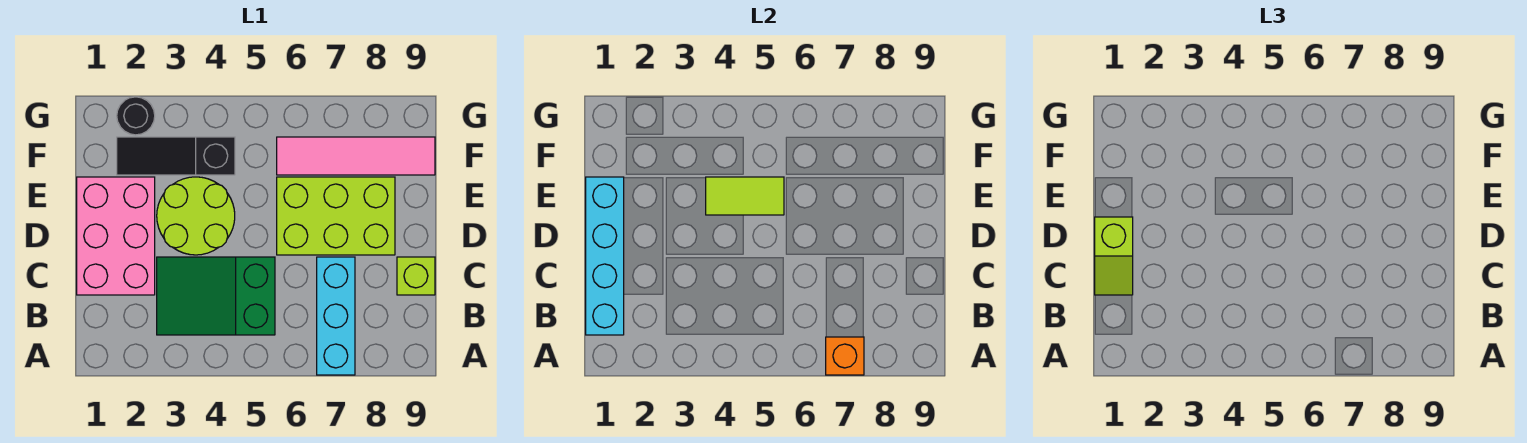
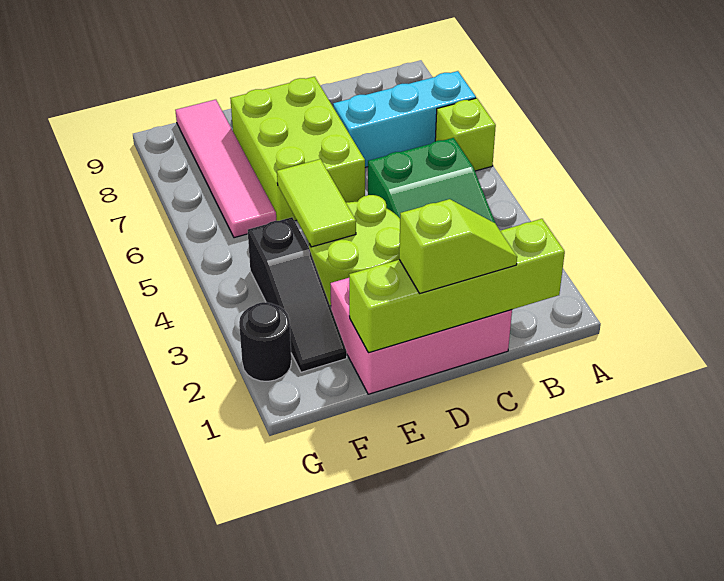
orange 1x1 brick [826,337,864,375] -> none
cyan 1x4 brick [586,177,624,335] -> lime 1x4 brick [349,219,565,353]
lime 1x1 brick [397,257,435,295] -> lime 1x1 brick moved to [435,98,496,171]

